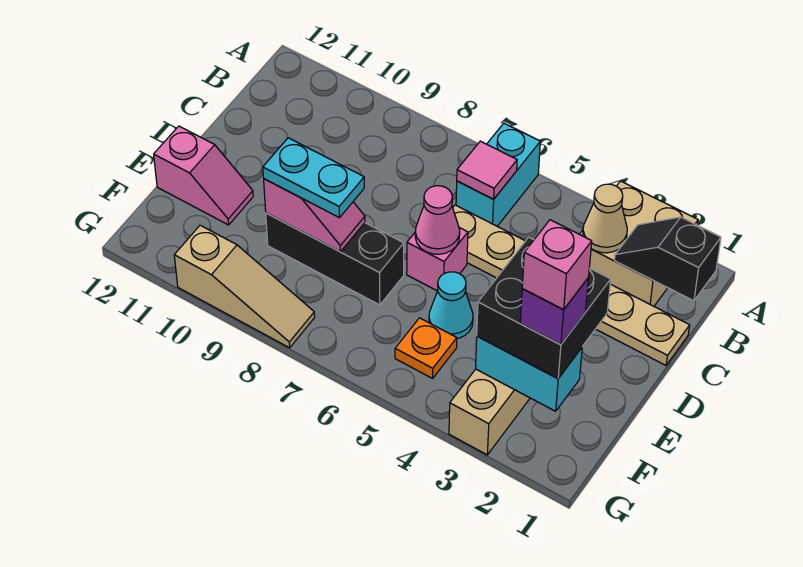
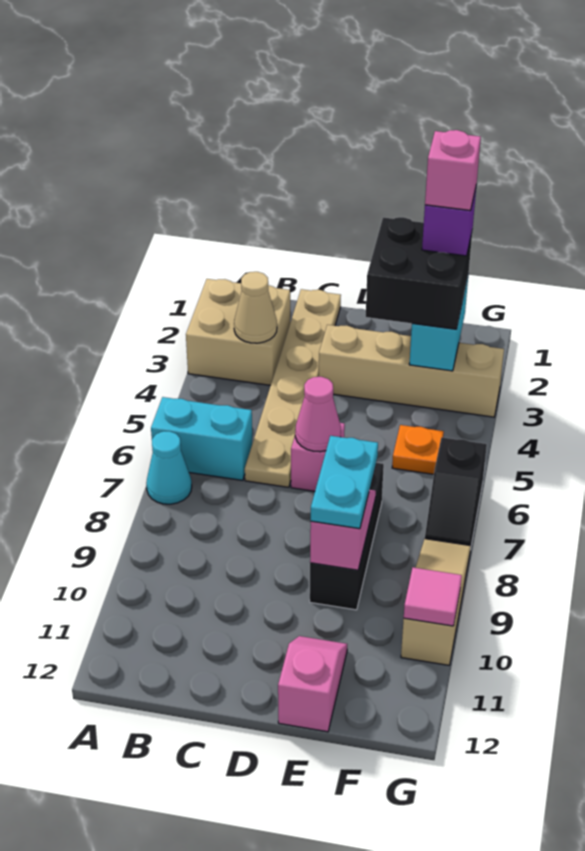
black 1x2 slope [615,217,721,301] -> black 1x2 slope moved to [425,437,487,546]
pink 1x1 tile [457,141,517,199] -> pink 1x1 tile moved to [404,567,462,626]
cyan 1x1 cone [429,272,473,339] -> cyan 1x1 cone moved to [146,431,192,504]

